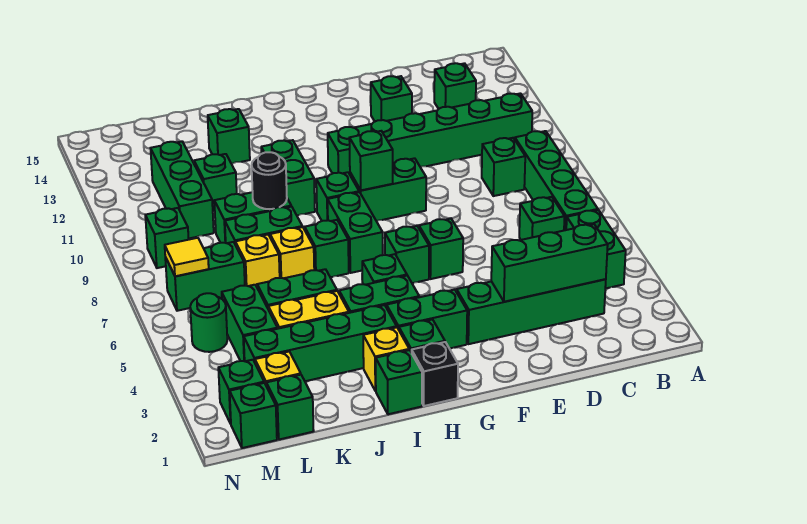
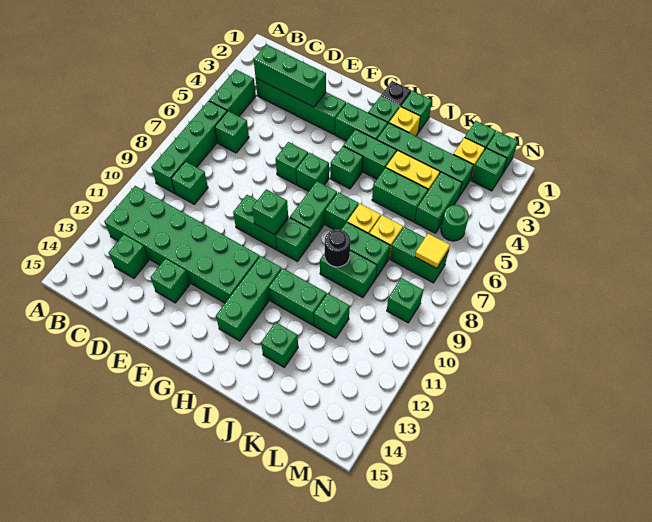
green 1x6 brick [328,93,532,174] -> green 2x6 brick [104,186,260,303]
green 1x2 brick [261,140,315,216] -> green 1x2 brick turned to [269,268,327,325]
green 1x3 brick [151,142,214,238] -> green 1x3 brick moved to [216,256,282,341]

